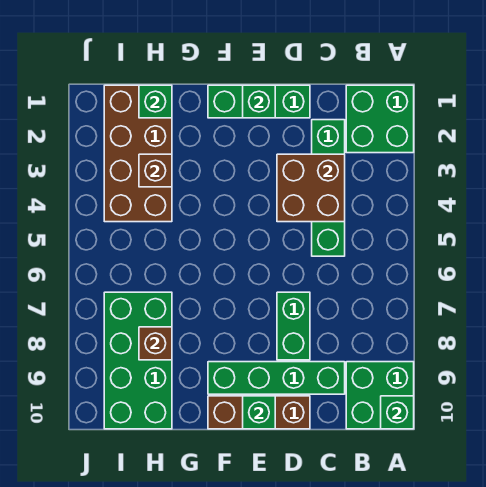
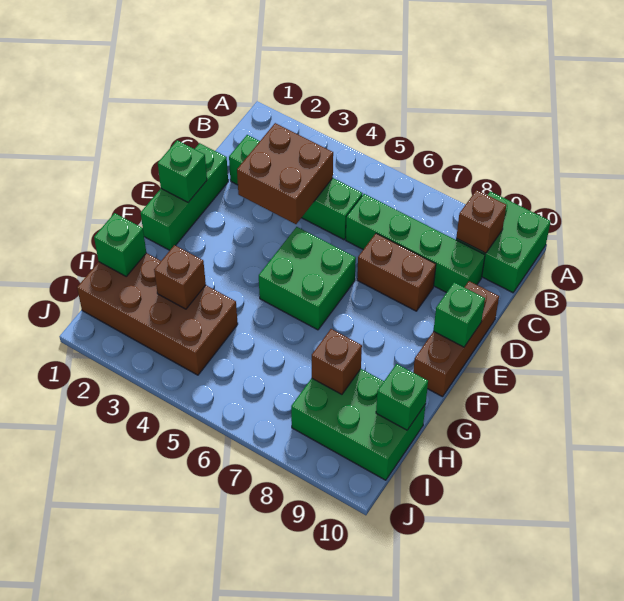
green 2x2 brick [346,85,414,153] -> green 2x2 brick moved to [259,227,356,330]
green 1x1 brick [381,396,414,429] -> green 1x1 brick moved to [376,364,428,430]
none -> brown 1x1 brick [456,190,506,253]
green 1x4 brick [208,362,345,394] -> green 1x4 brick turned to [346,194,485,293]
green 1x2 brick [277,292,310,360] -> brown 1x2 brick [357,234,436,311]
green 2x4 brick [104,292,172,429] -> green 2x3 brick [291,369,426,480]

